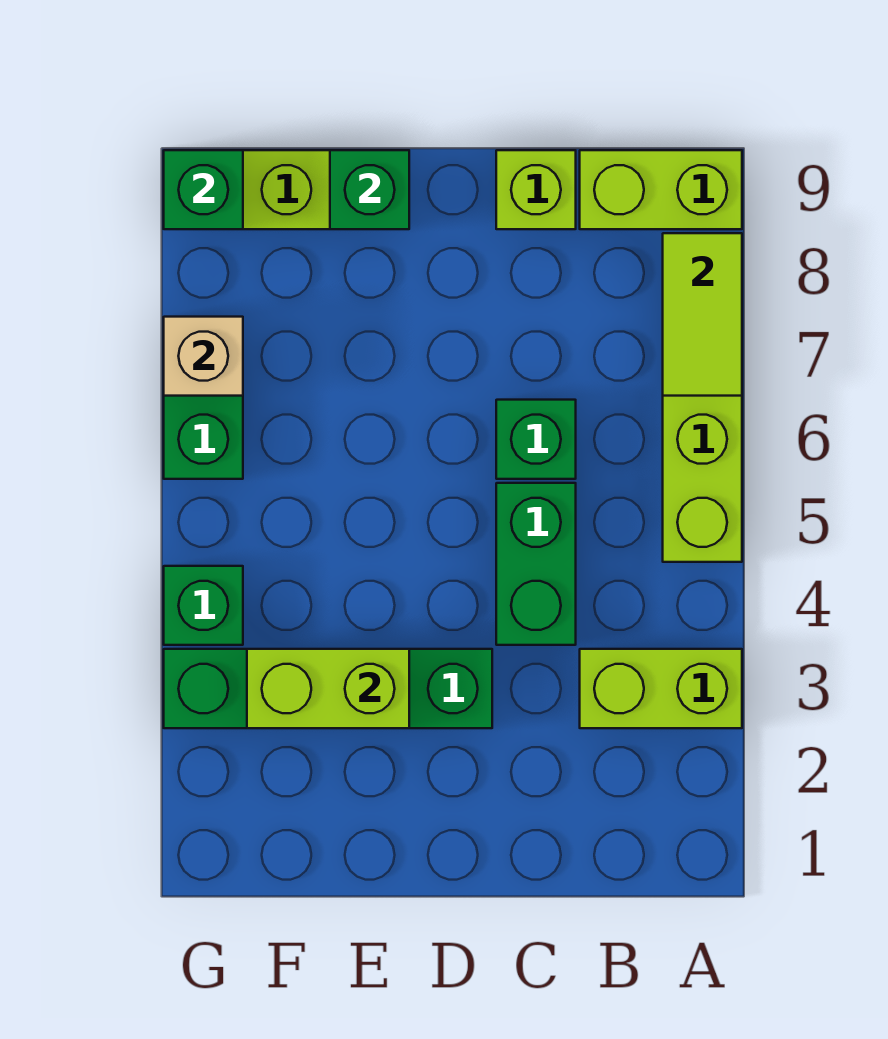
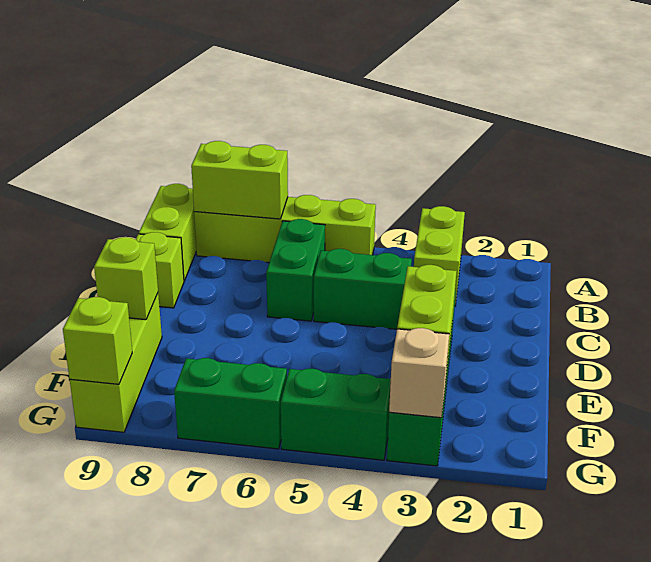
lime 1x2 tile [663,233,742,396] -> lime 1x2 brick [191,141,288,219]
green 1x1 brick [496,400,576,479] -> green 1x2 brick [266,219,325,321]
green 1x1 brick [330,150,409,229] -> lime 1x1 brick [94,237,158,320]
green 1x1 brick [164,566,243,645] -> green 1x2 brick [281,369,391,460]
tan 1x1 brick [164,317,243,396] -> tan 1x1 brick moved to [389,328,449,418]
green 1x1 brick [164,150,243,229] -> lime 1x1 brick [63,297,132,384]

